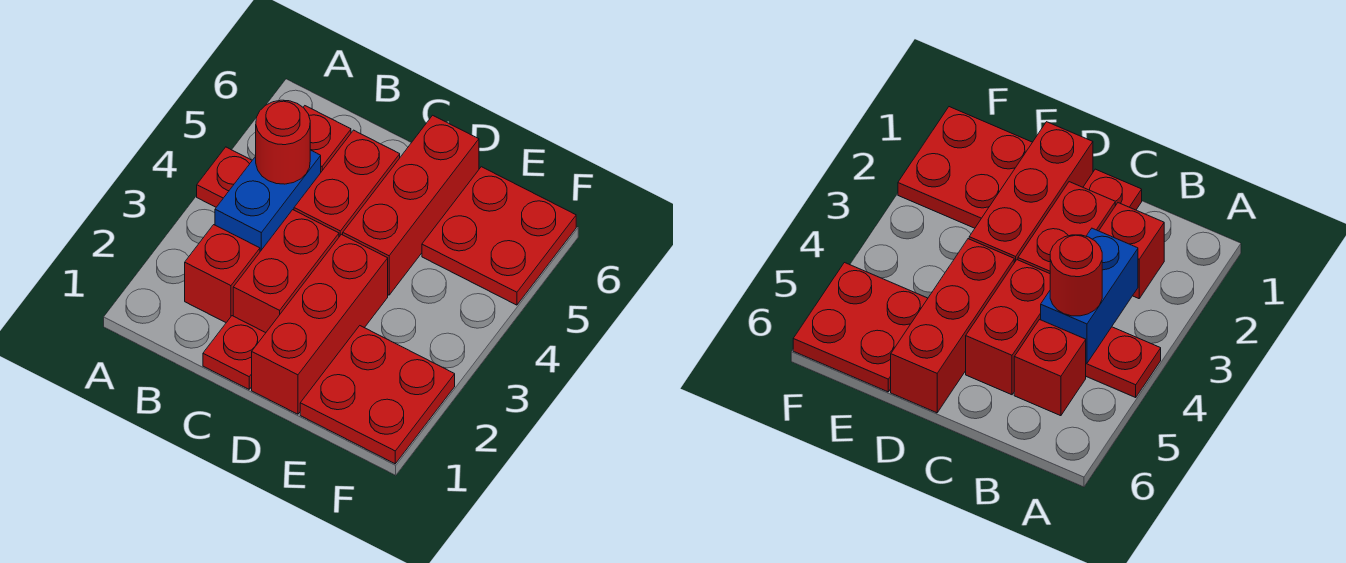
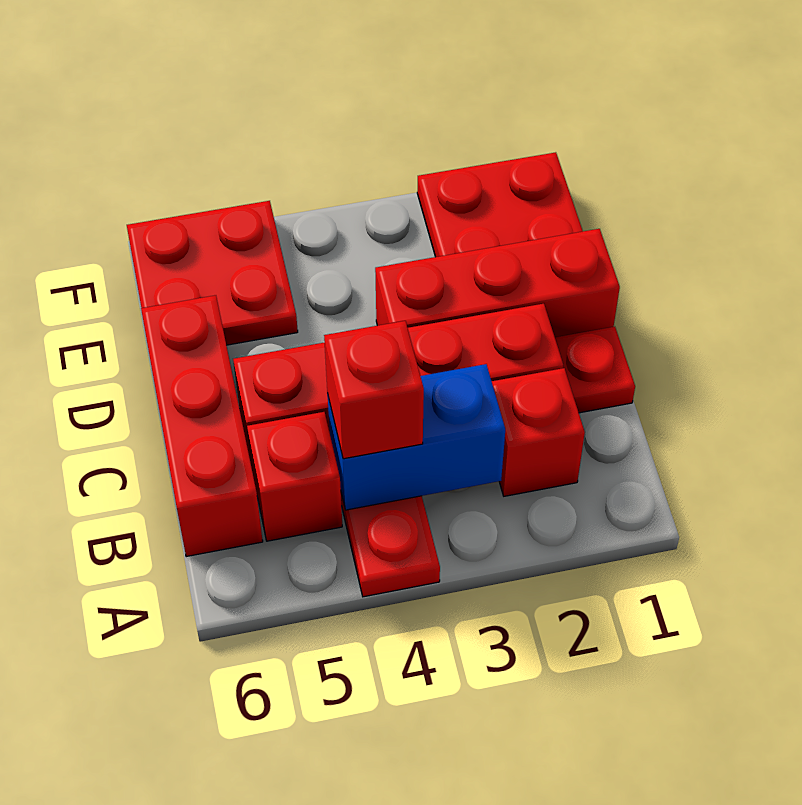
red 1x1 round brick [256,100,310,184] -> red 1x1 brick [324,321,424,459]
red 1x3 brick [343,115,479,295] -> red 1x3 brick turned to [141,295,263,557]

